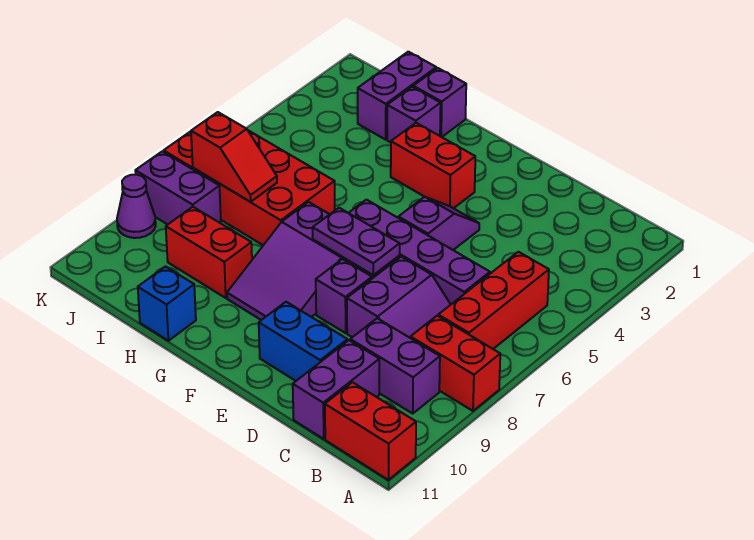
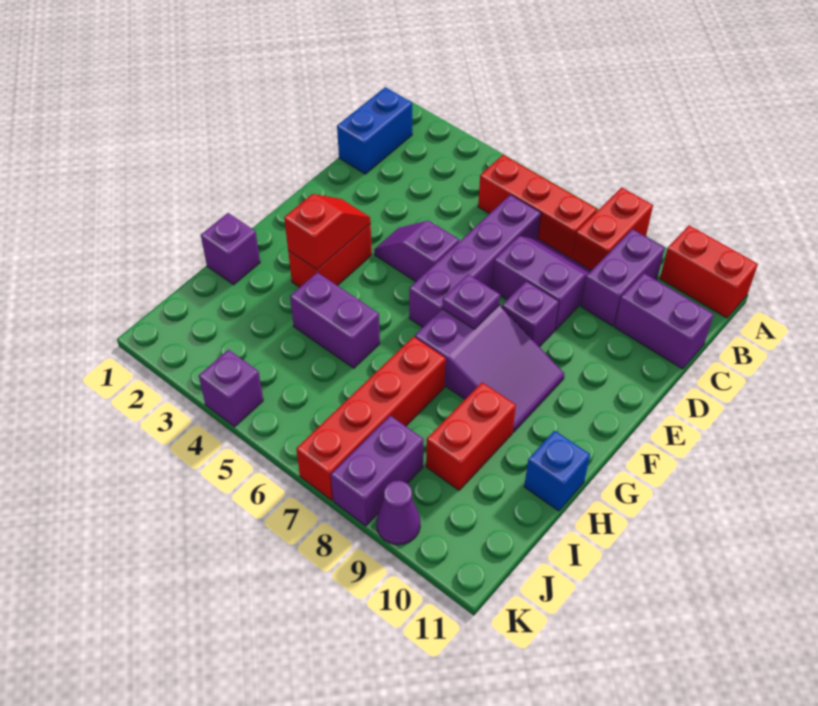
red 1x2 brick [325,382,416,480] -> red 1x2 brick turned to [660,225,758,318]
blue 1x2 brick [259,302,347,381] -> blue 1x2 brick moved to [337,87,412,174]
purple 1x2 plate [313,208,400,275] -> purple 1x1 plate [442,274,500,329]
purple 1x1 brick [387,87,441,143] -> purple 1x1 brick moved to [199,350,263,427]
red 2x4 brick [164,131,335,245] -> red 1x4 brick [296,337,446,500]
purple 1x2 brick [358,52,436,140] -> purple 1x2 brick moved to [290,272,380,368]
red 1x2 slope [191,112,277,202] -> red 1x2 slope moved to [284,194,371,269]

